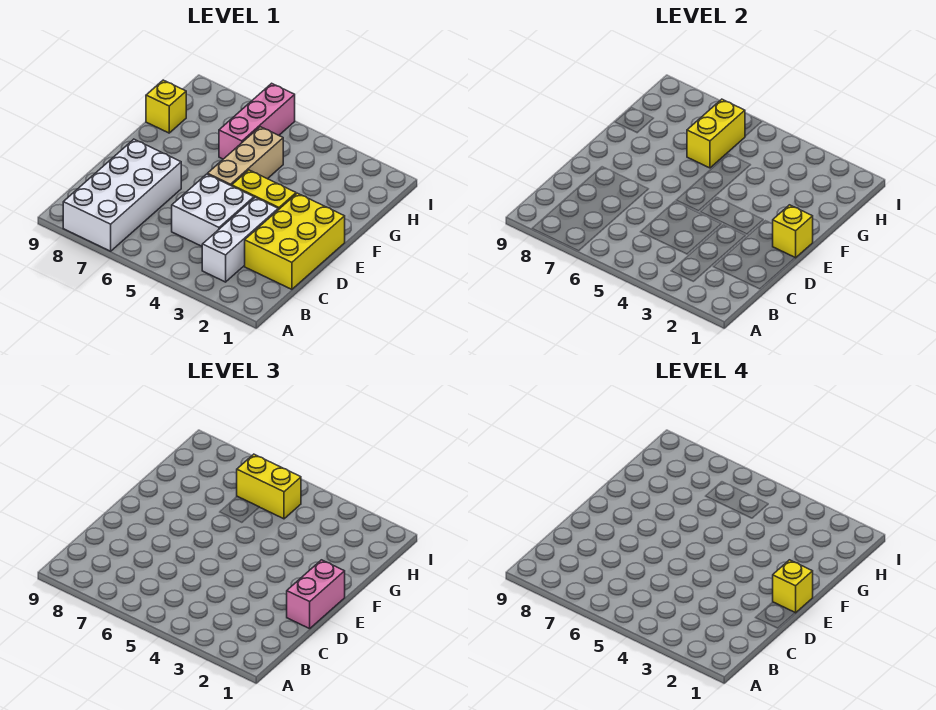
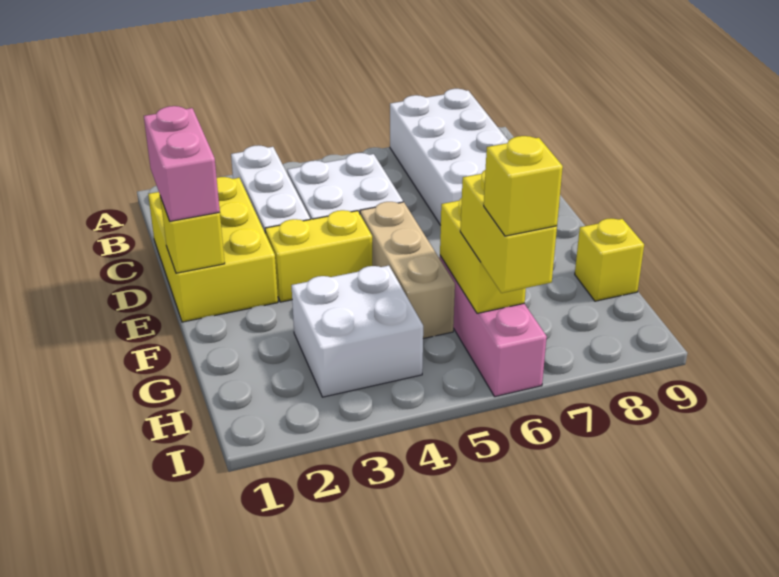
yellow 1x1 brick [773,560,813,613] -> yellow 1x1 brick moved to [484,136,563,236]
none -> white 2x2 brick [291,266,423,397]
yellow 1x2 brick [237,454,301,519] -> yellow 1x2 brick turned to [460,170,557,293]

